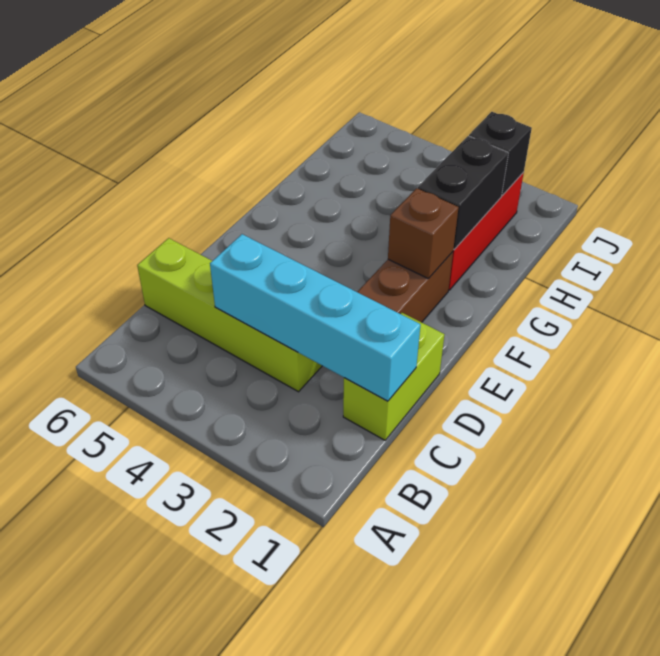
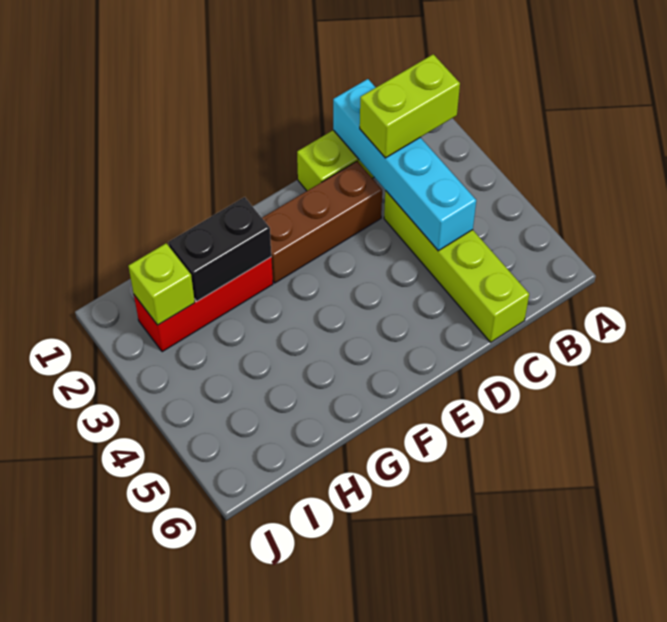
none -> lime 1x2 brick [360,54,460,158]
brown 1x1 brick [388,188,459,279] -> none
black 1x1 brick [469,112,532,195] -> lime 1x1 brick [129,243,195,325]

